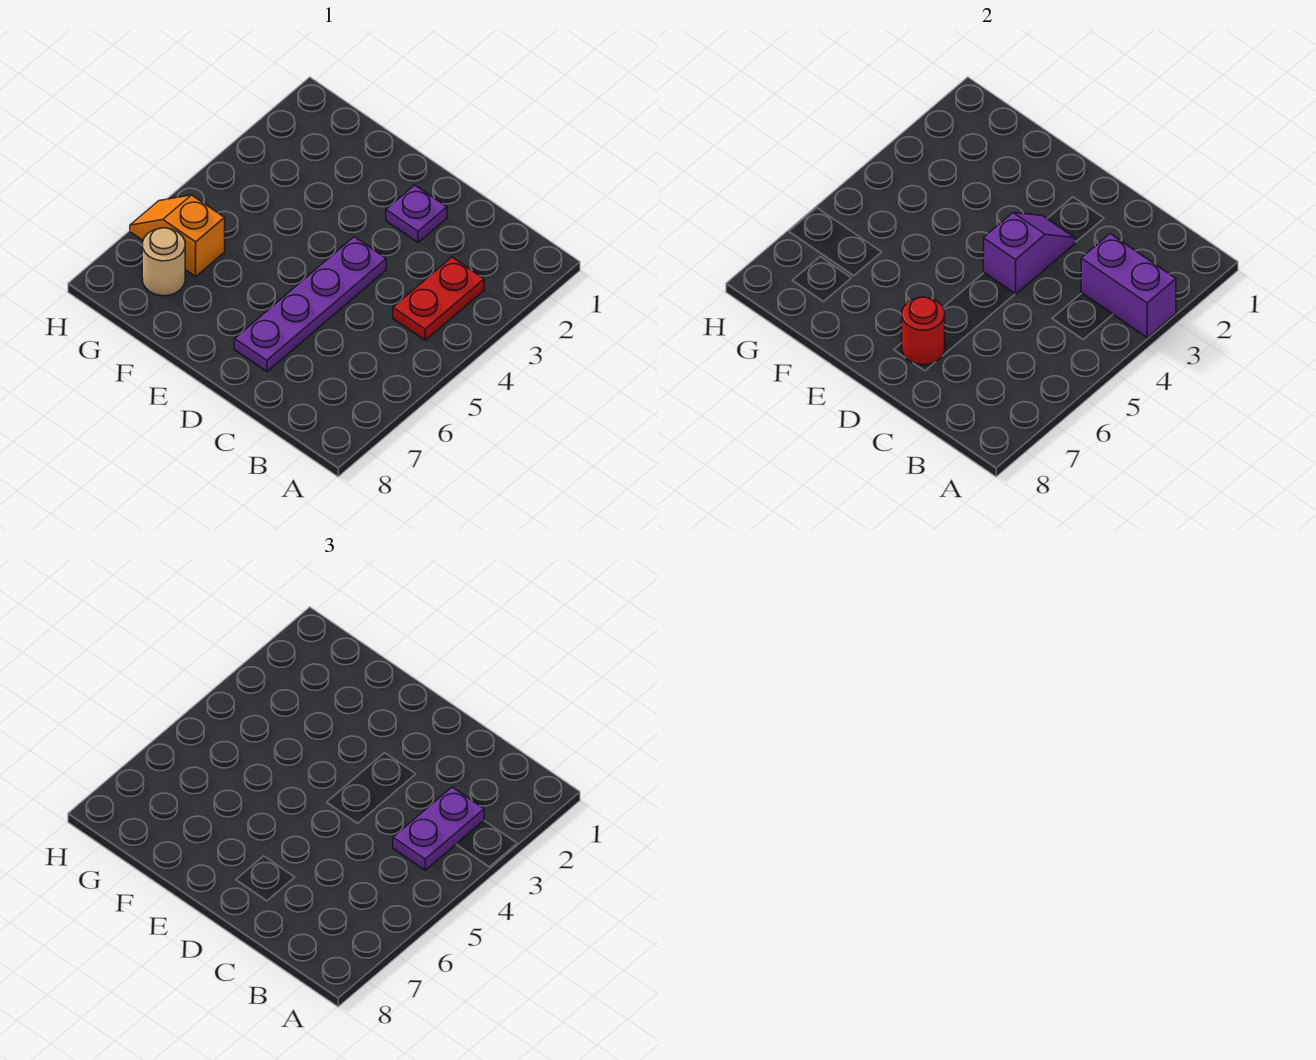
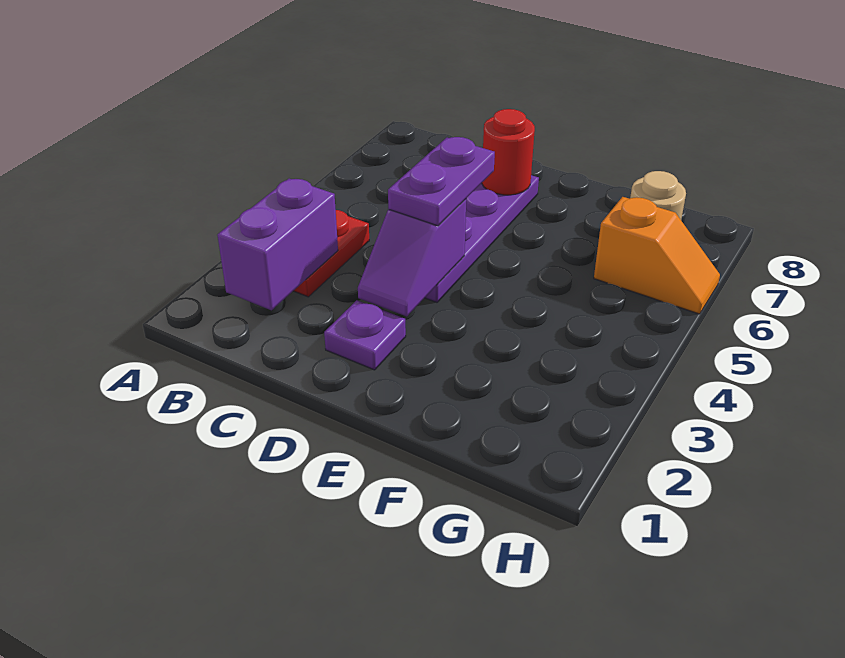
purple 1x2 brick [1081,234,1176,338] -> purple 1x2 brick turned to [217,179,338,310]
purple 1x2 plate [393,787,484,870] -> purple 1x2 plate moved to [388,137,495,226]

